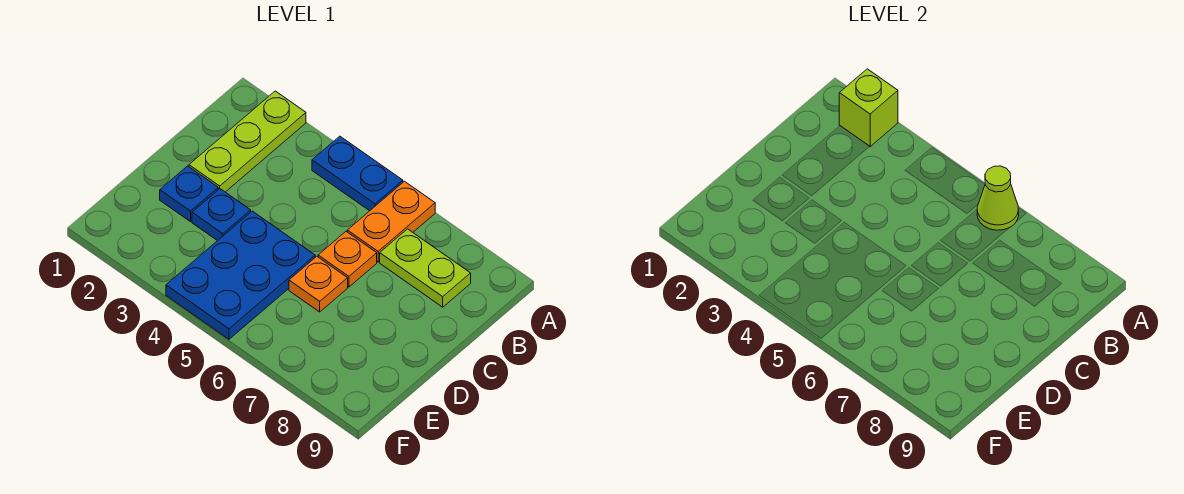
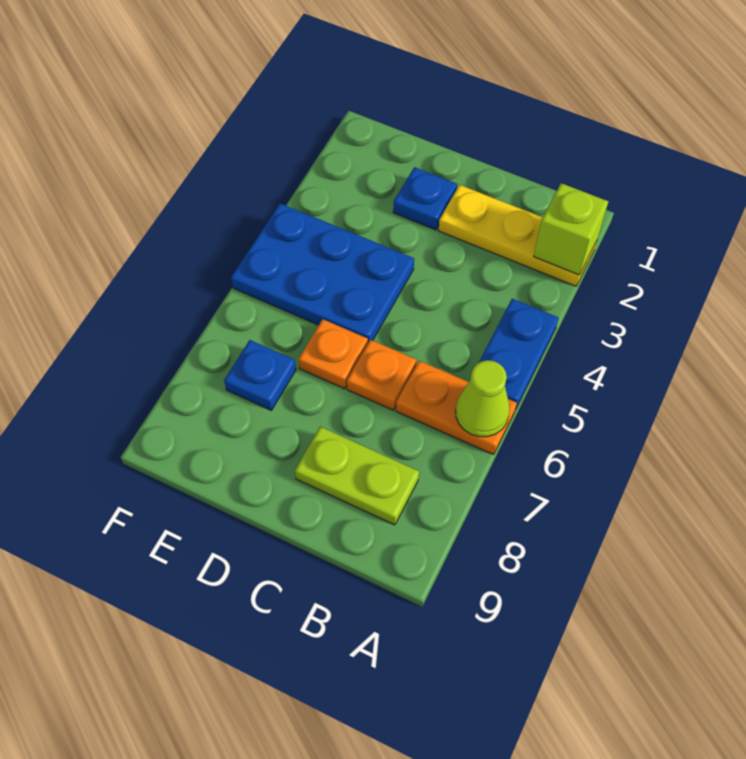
lime 1x3 plate [189,91,306,192] -> yellow 1x3 plate [438,185,597,286]
lime 1x2 plate [380,229,471,307] -> lime 1x2 plate turned to [295,427,419,525]
blue 1x1 plate [192,189,251,241] -> blue 1x1 plate moved to [224,340,296,410]

